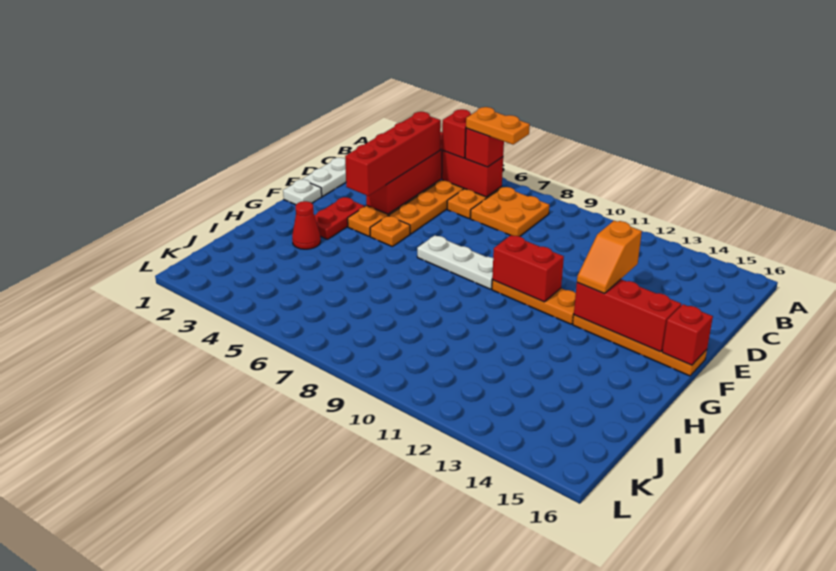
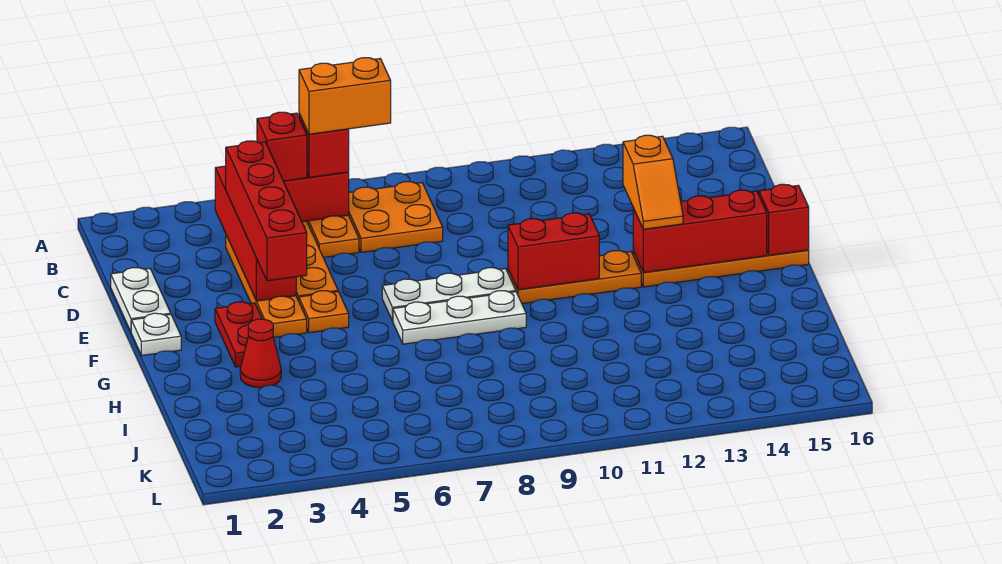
orange 1x2 plate [466,107,530,145] -> orange 1x2 brick [299,58,391,134]
none -> white 1x3 plate [393,291,526,344]

